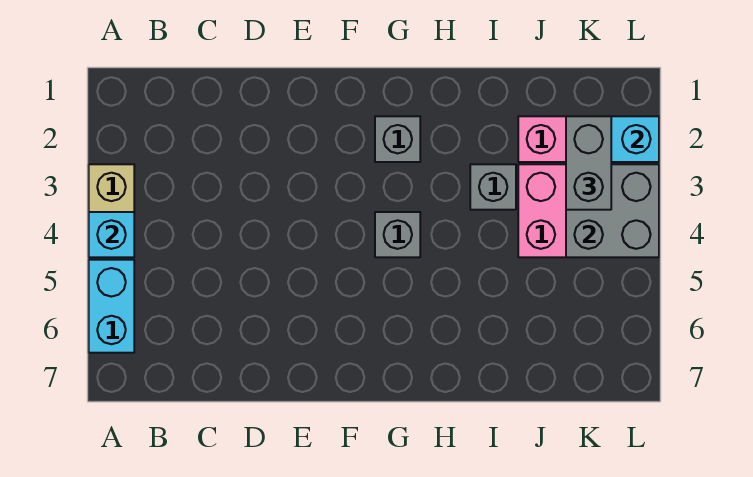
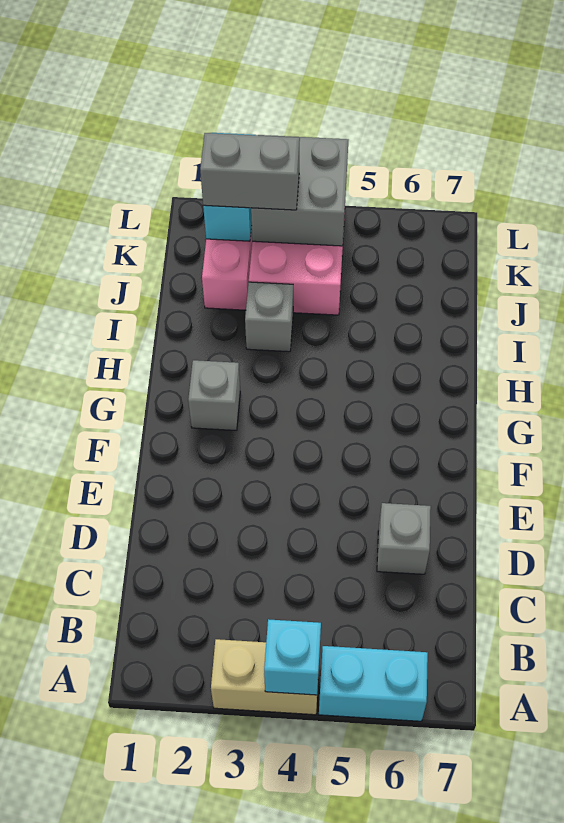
grey 1x1 brick [375,212,420,257] -> grey 1x1 brick moved to [377,503,431,574]

